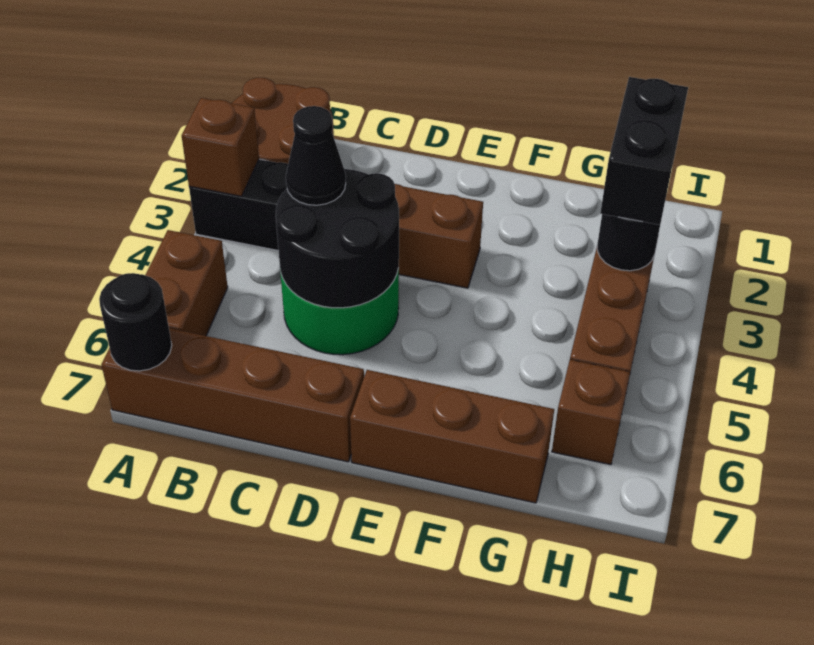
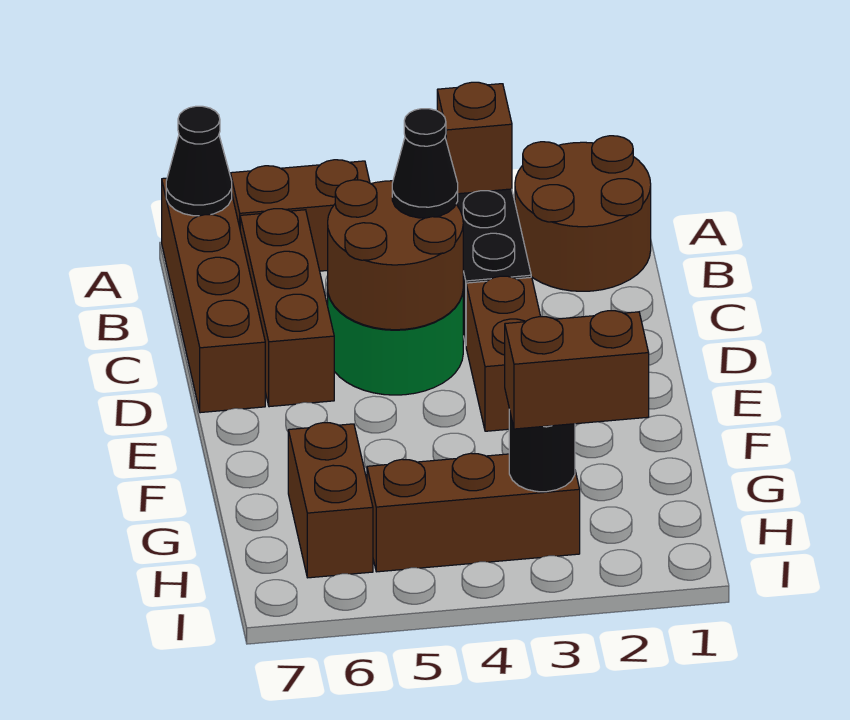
black 1x1 round brick [99,273,172,371] -> black 1x1 cone [166,106,232,216]
black 2x2 round brick [276,169,399,308] -> brown 2x2 round brick [328,180,463,330]
brown 1x3 brick [350,370,554,503] -> brown 1x3 brick moved to [240,209,334,407]
black 1x2 brick [600,77,688,225] -> brown 1x2 brick [505,311,649,429]
brown 1x1 brick [552,360,630,465] -> brown 1x2 brick [288,423,373,578]

